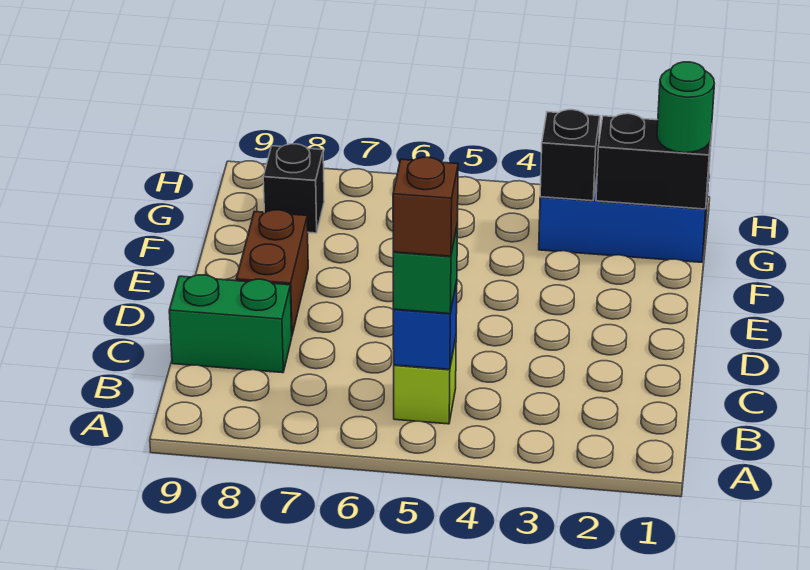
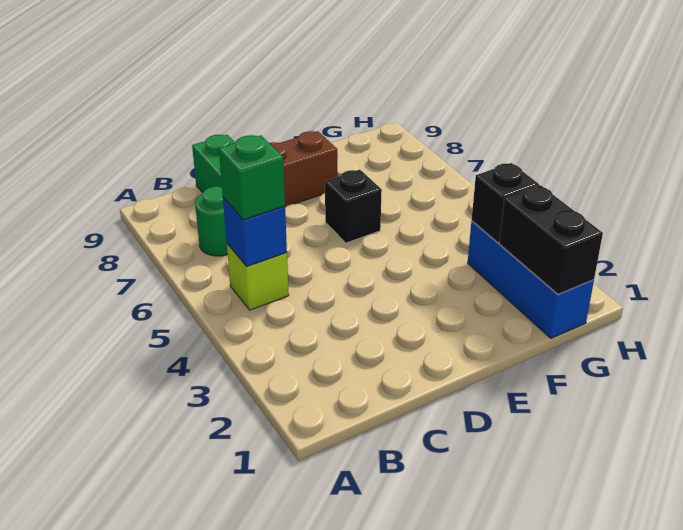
brown 1x1 brick [393,157,458,256] -> none
green 1x1 round brick [657,62,715,153] -> green 1x1 round brick moved to [195,186,228,256]
black 1x1 brick [263,144,324,233] -> black 1x1 brick moved to [325,170,382,243]

